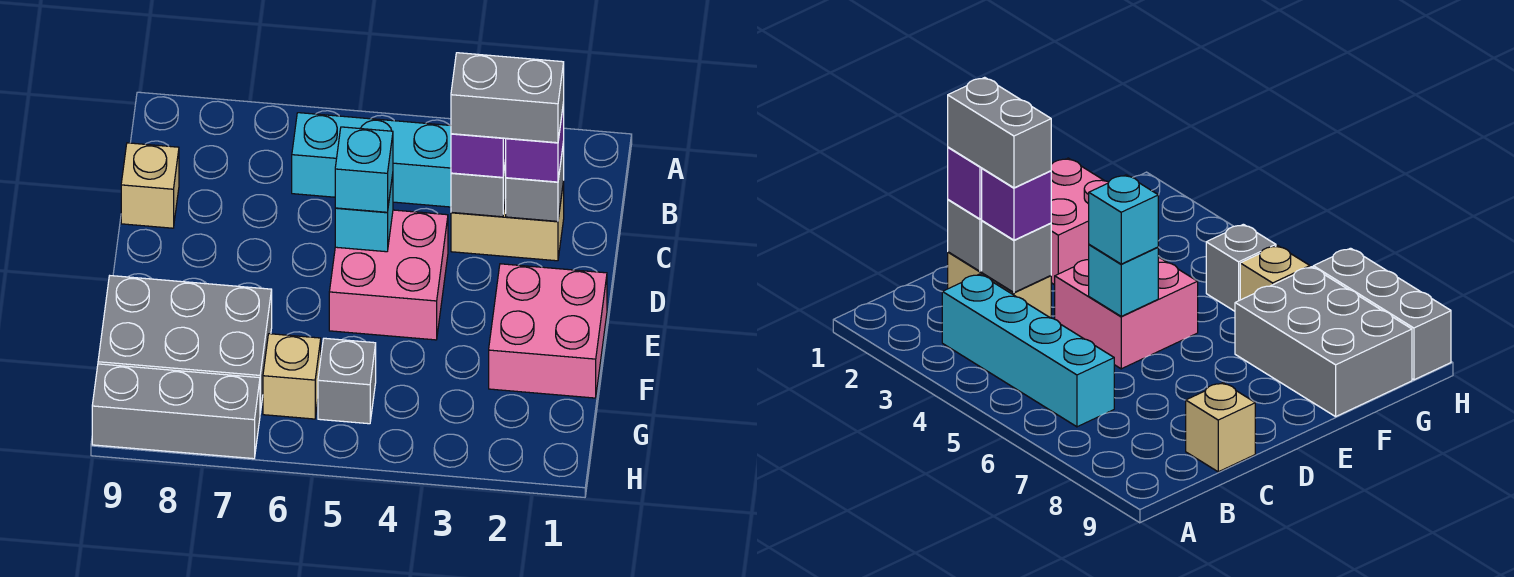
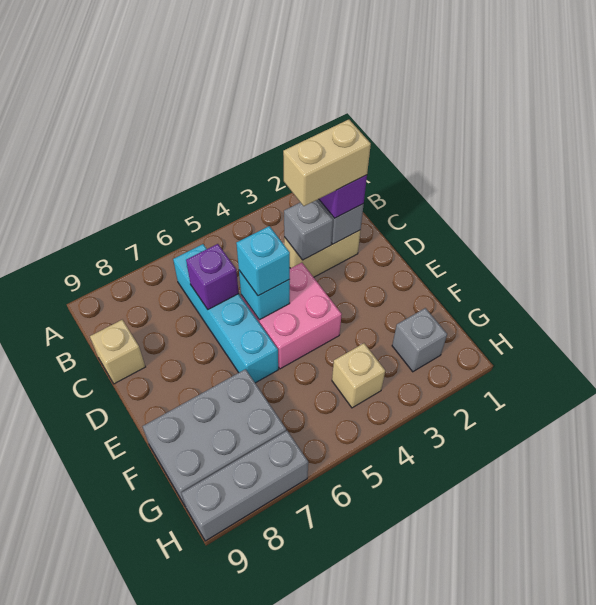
cyan 1x4 brick [292,113,451,207] -> cyan 1x4 brick turned to [173,244,278,383]
grey 1x2 brick [451,53,564,143] -> tan 1x2 brick [283,120,371,206]
purple 1x1 brick [451,134,506,177] -> purple 1x1 brick moved to [186,244,239,309]
pink 2x2 brick [489,264,607,398] -> none
grey 1x1 brick [318,338,376,424] -> grey 1x1 brick moved to [392,308,447,372]
tan 1x1 brick [263,334,321,419] -> tan 1x1 brick moved to [332,343,385,408]

